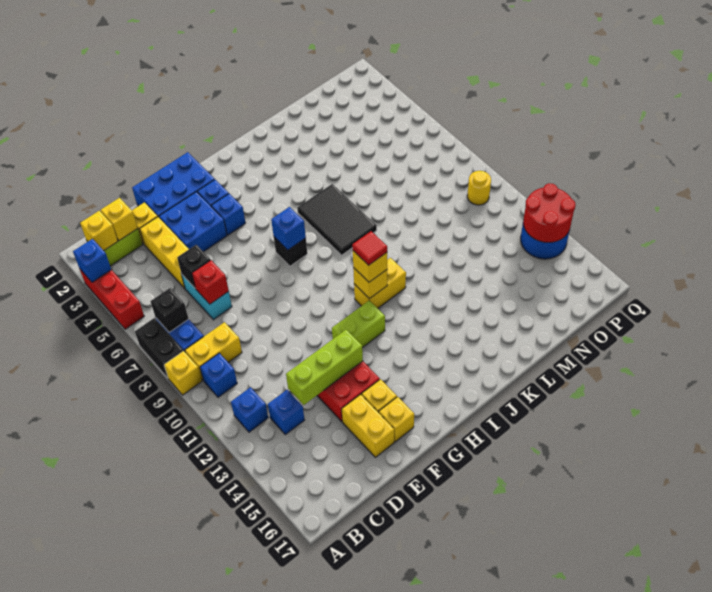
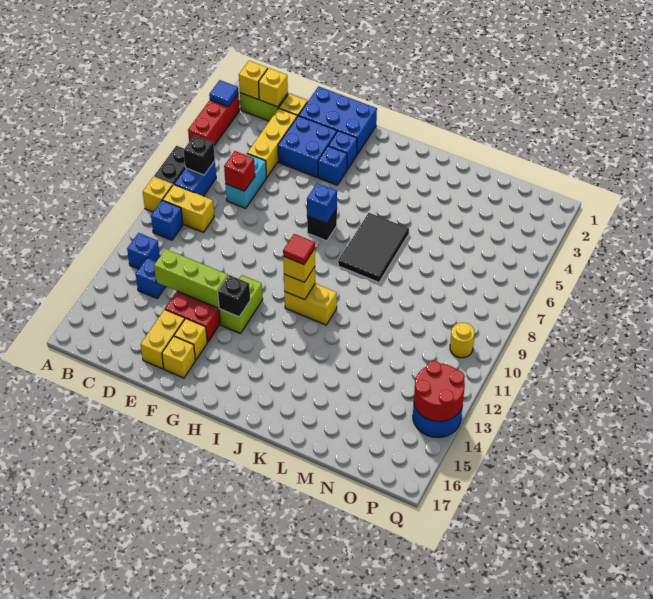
blue 1x1 brick [73,239,111,282] -> blue 1x1 tile [209,80,238,106]
black 1x1 brick [177,245,210,288] -> black 1x1 brick moved to [218,275,250,317]
lime 1x2 brick [332,301,385,348] -> lime 1x2 brick turned to [219,275,263,333]

